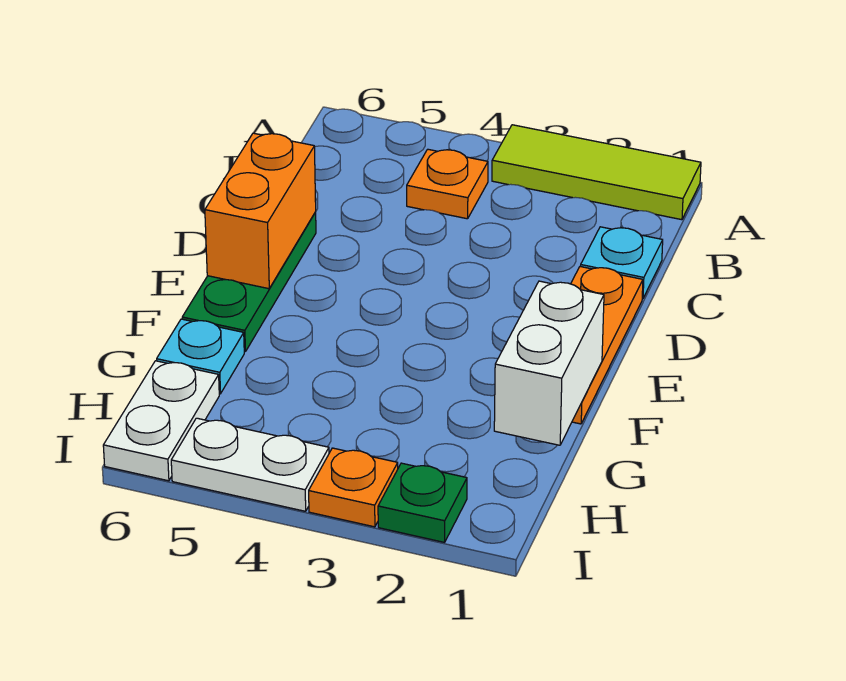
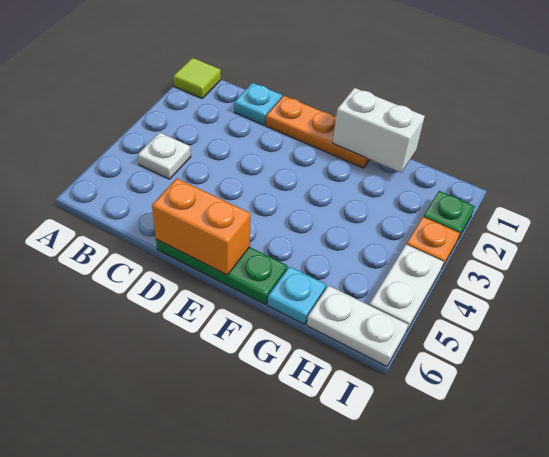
lime 1x3 tile [492,125,701,220] -> lime 1x1 tile [173,58,221,98]
orange 1x1 plate [407,149,488,219] -> white 1x1 plate [138,132,191,179]

